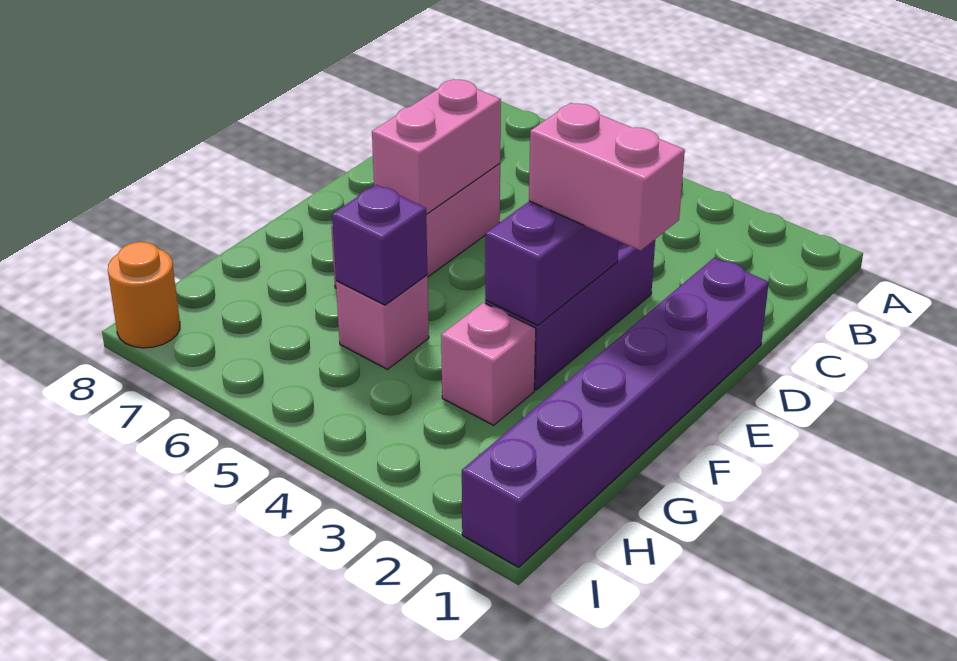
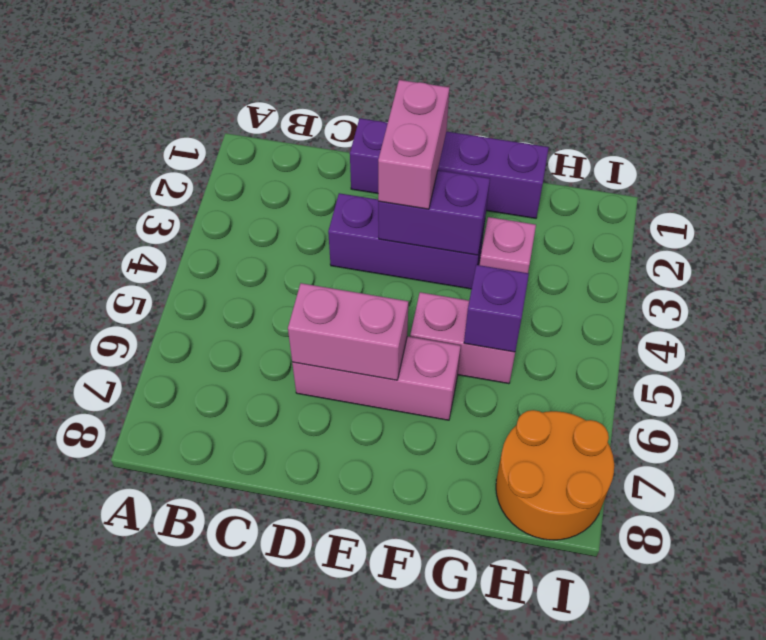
purple 1x6 brick [462,258,769,567] -> purple 1x4 brick [350,118,549,218]
pink 1x1 brick [336,275,429,369] -> pink 1x2 brick [410,292,515,384]
orange 1x1 round brick [108,242,180,348] -> orange 2x2 round brick [496,410,614,540]

